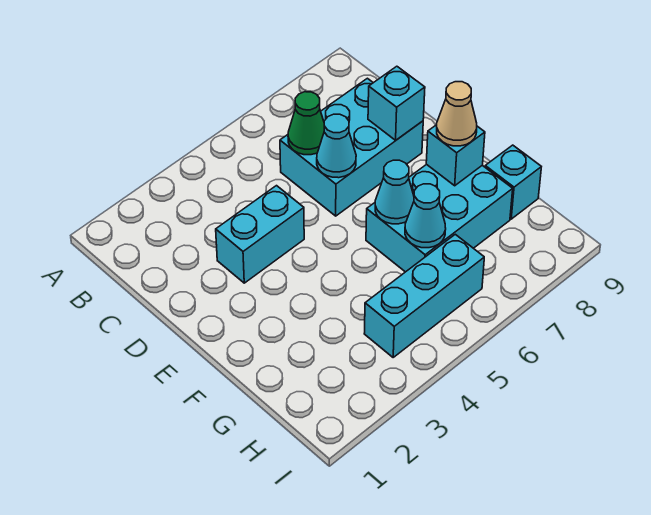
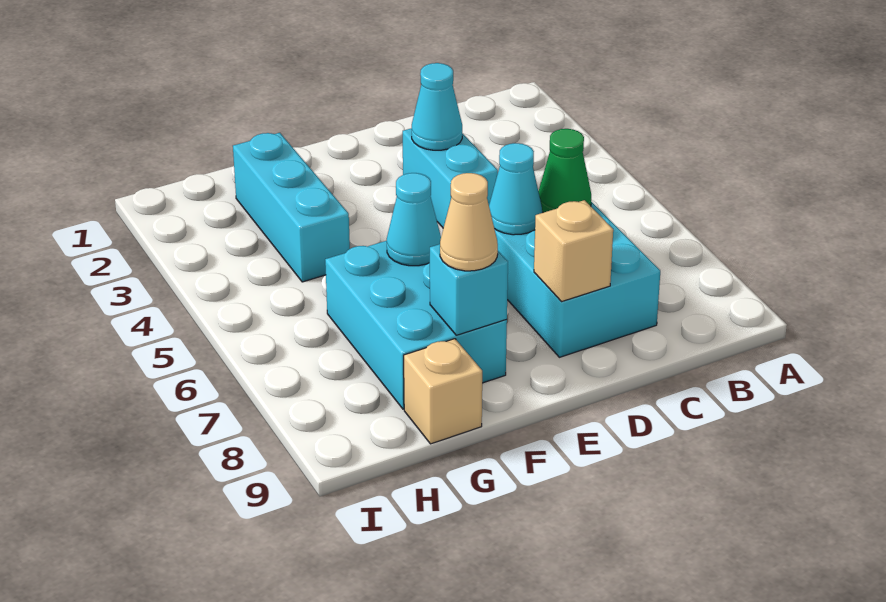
cyan 1x1 brick [368,66,425,140] -> tan 1x1 brick [534,200,613,301]
cyan 1x1 cone [405,184,446,248] -> cyan 1x1 cone moved to [412,63,462,150]
cyan 1x1 brick [485,145,541,219] -> tan 1x1 brick [404,339,482,444]
cyan 1x3 brick [364,234,484,357] -> cyan 1x3 brick moved to [233,133,350,282]

